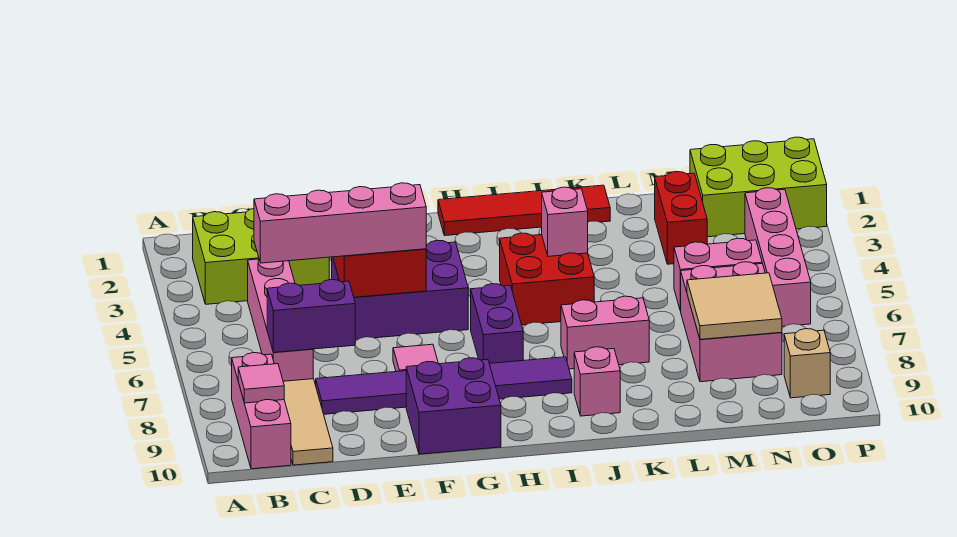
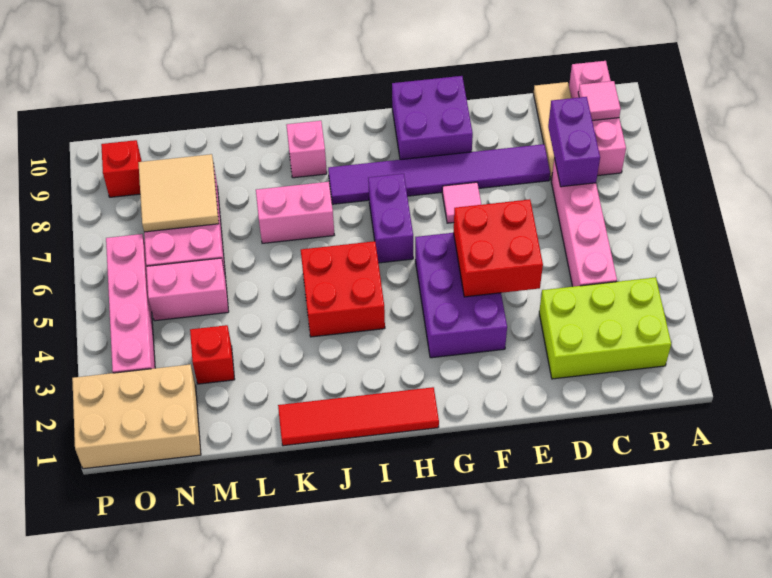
pink 1x4 brick [254,183,426,263] -> none
purple 1x2 brick [267,280,355,352] -> purple 1x2 brick turned to [548,97,600,187]
purple 2x3 brick [332,240,468,340] -> purple 2x3 brick turned to [415,233,507,358]
pink 1x1 brick [542,187,588,256] -> none
red 1x2 brick [655,172,707,264] -> red 1x1 brick [190,325,235,384]
lime 2x3 brick [690,137,827,237] -> tan 2x3 brick [72,364,201,469]
tan 1x1 brick [784,329,830,398] -> red 1x1 brick [101,140,142,197]

